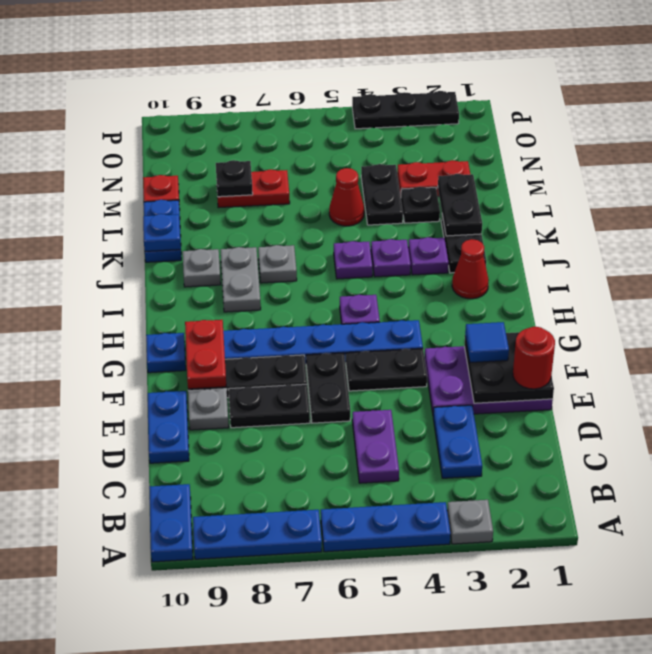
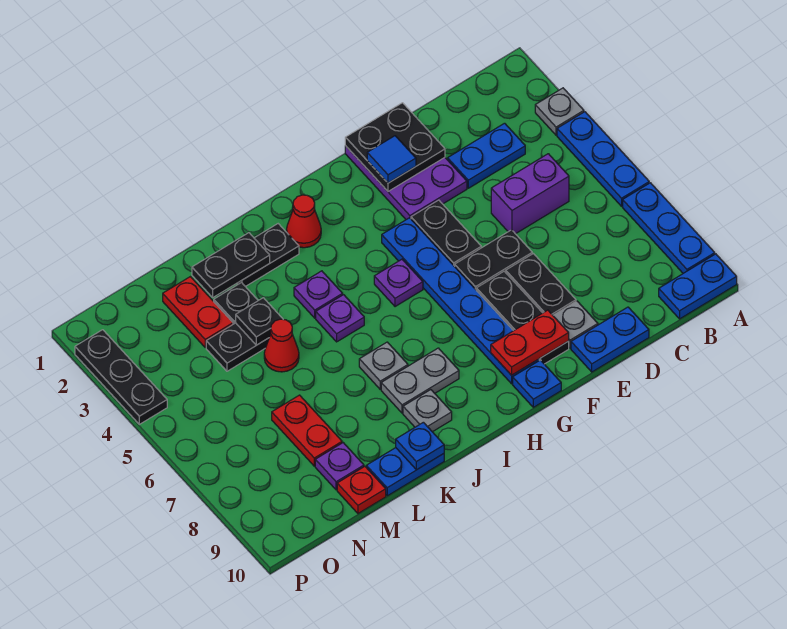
purple 1x2 plate [352,410,399,483] -> purple 1x2 brick [491,154,569,234]
red 1x1 round brick [513,327,555,389] -> none
purple 1x1 plate [408,237,449,275] -> purple 1x1 plate moved to [315,443,364,490]
black 1x1 plate [216,160,253,197] -> black 1x1 plate moved to [236,298,283,345]

